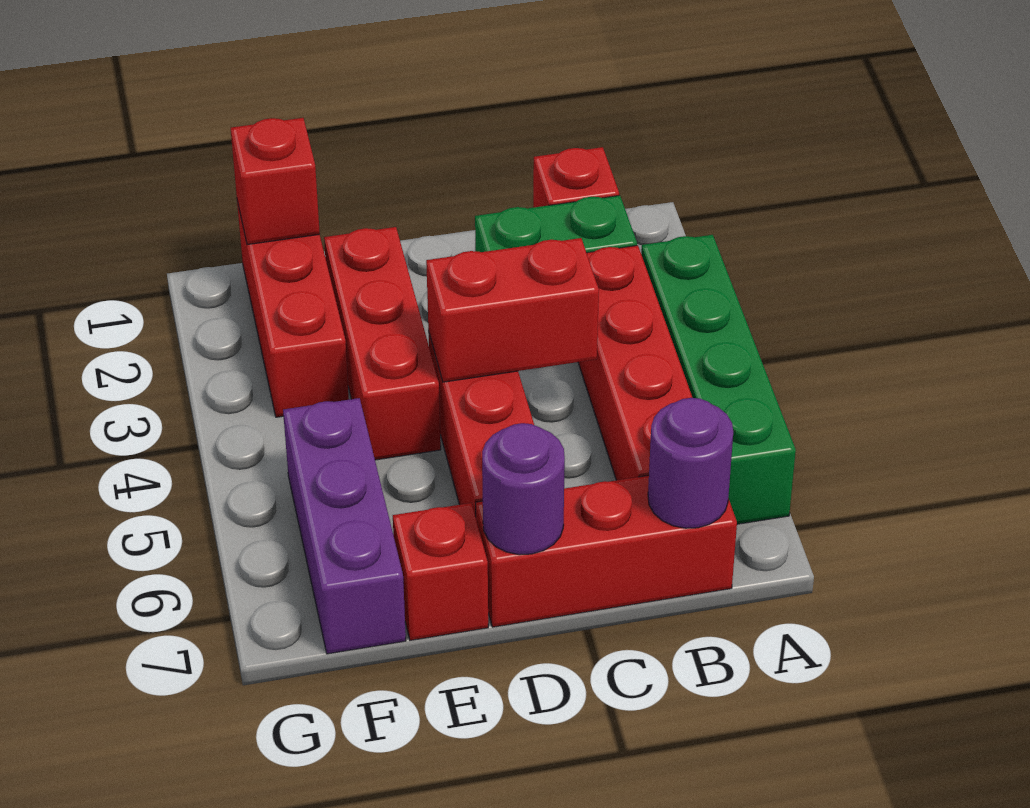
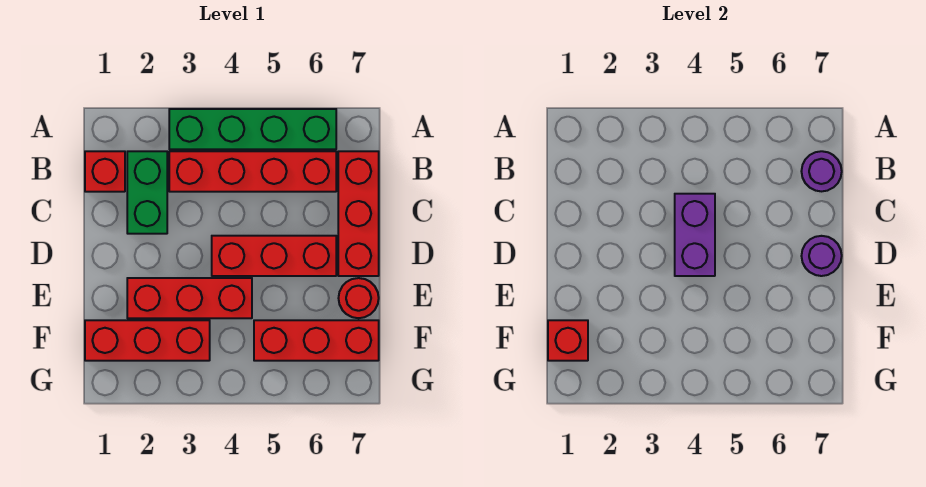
red 1x2 brick [426,238,599,382] -> purple 1x2 brick [675,194,715,276]
red 1x1 brick [393,503,488,640] -> red 1x1 round brick [339,278,379,318]
purple 1x3 brick [283,398,406,654] -> red 1x3 brick [254,320,379,361]

